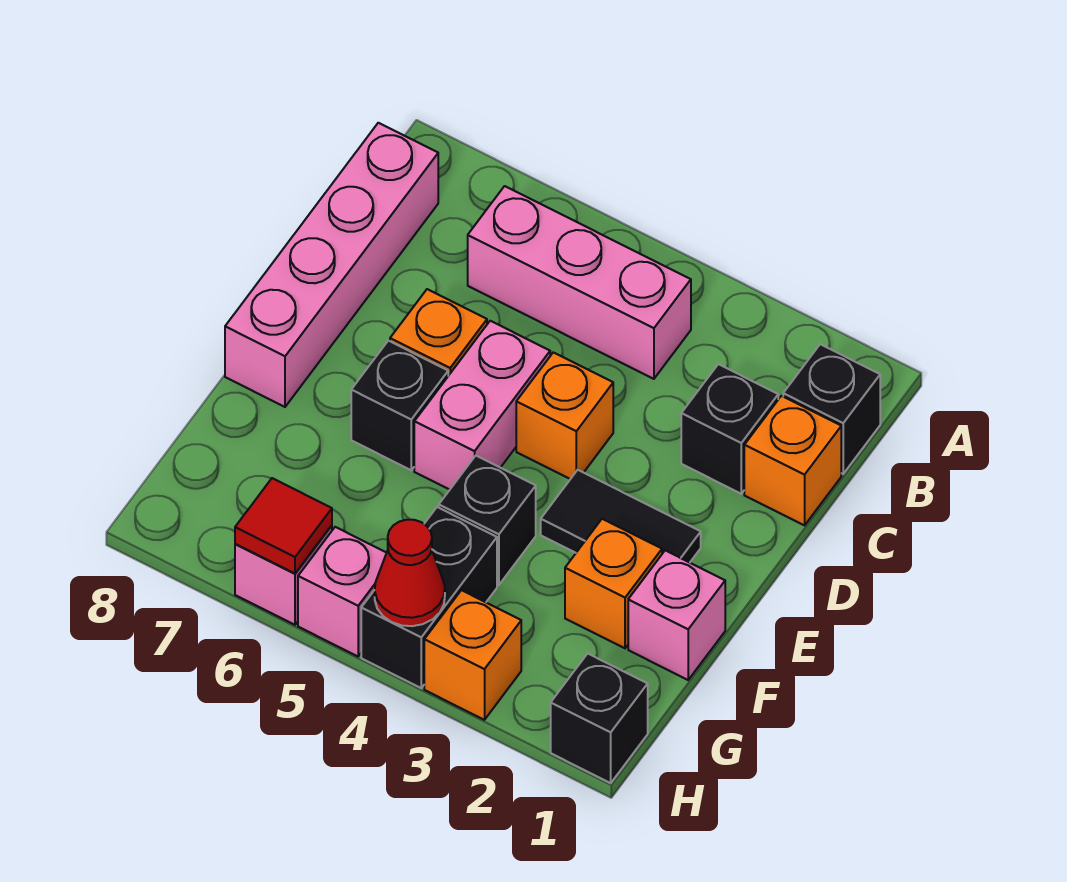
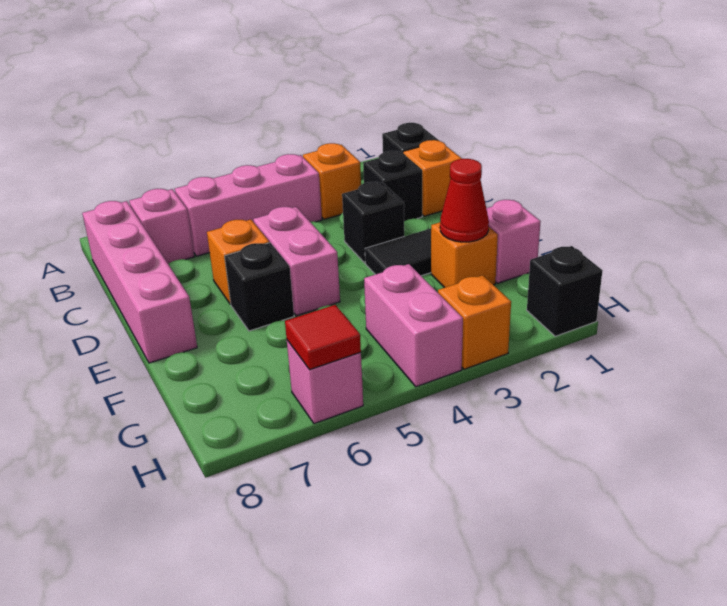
orange 1x1 brick [516,352,613,479] -> orange 1x1 brick moved to [303,143,361,219]
black 1x1 brick [439,456,536,585] -> black 1x1 brick moved to [342,182,404,263]
black 1x2 brick [361,507,497,688] -> pink 1x2 brick [364,264,463,387]
red 1x1 cone [375,520,445,626] -> red 1x1 cone moved to [440,159,489,242]
pink 1x1 brick [298,527,386,656] -> pink 1x1 brick moved to [129,189,194,264]

